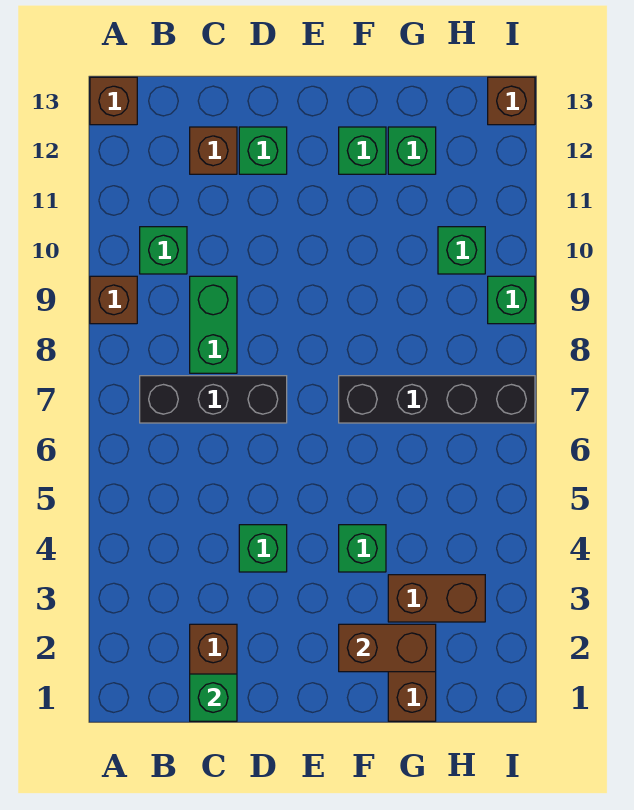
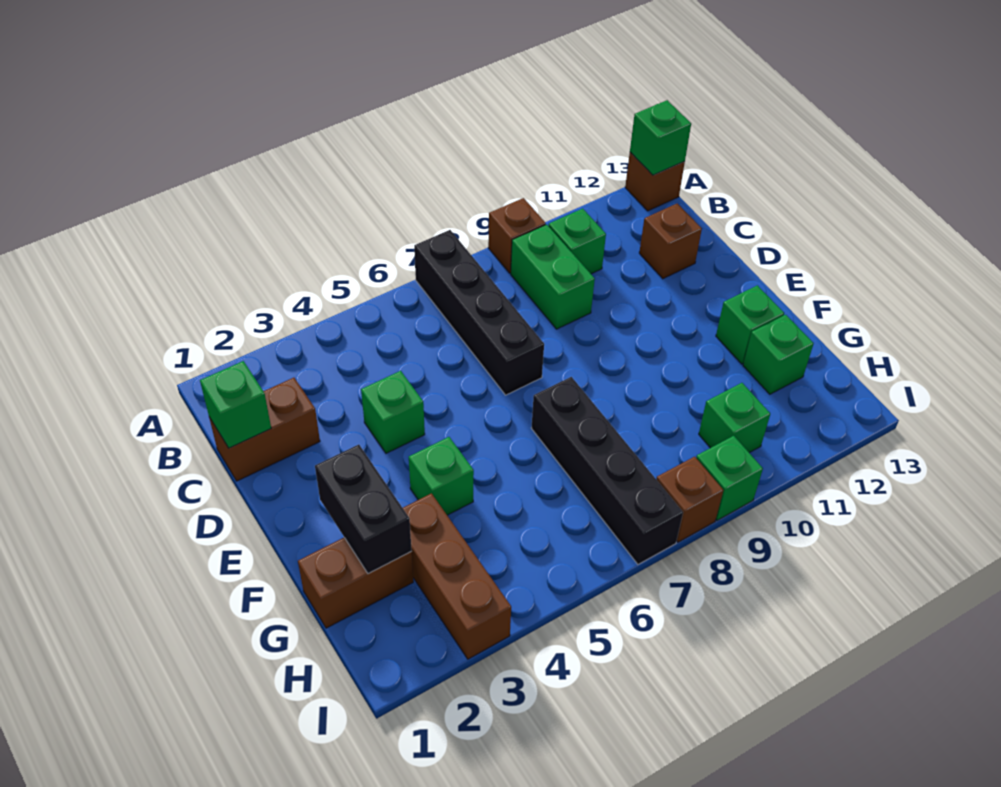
black 1x3 brick [140,376,287,423] -> black 1x4 brick [414,230,544,395]
green 1x2 brick [190,276,237,373] -> green 1x2 brick turned to [511,225,595,329]
green 1x1 brick [239,127,287,174] -> green 1x1 brick moved to [630,100,691,175]
brown 1x2 brick [339,624,436,672] -> black 1x2 brick [315,445,412,574]
brown 1x2 brick [388,575,485,622] -> brown 1x3 brick [403,493,511,659]
brown 1x1 brick [488,77,535,125] -> brown 1x1 brick moved to [656,457,724,542]

